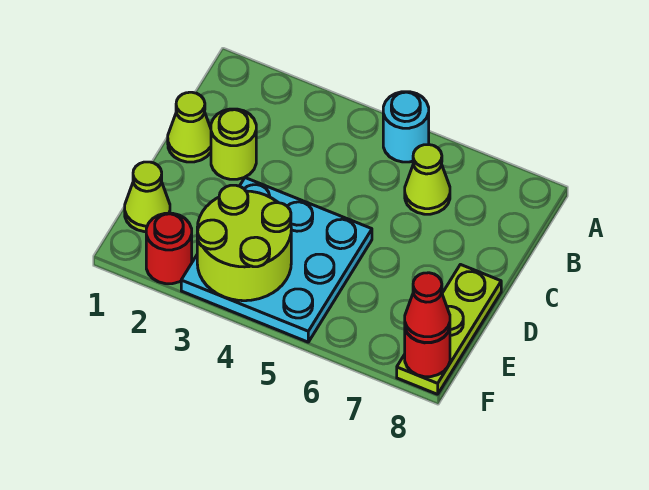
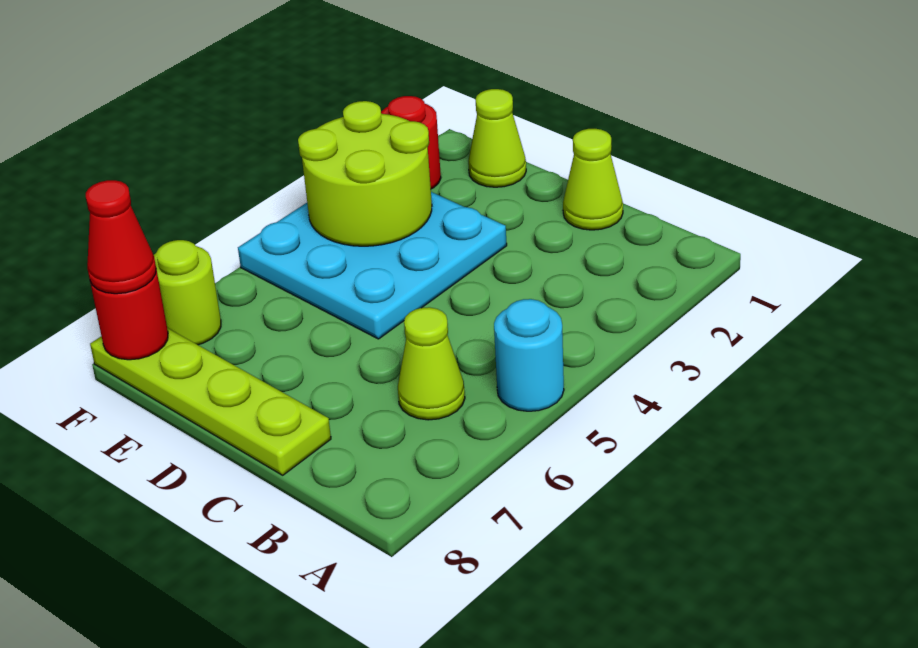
lime 1x1 round brick [211,109,256,179] -> lime 1x1 round brick moved to [154,240,221,345]
lime 1x3 plate [397,265,501,394] -> lime 1x4 plate [90,328,331,475]

